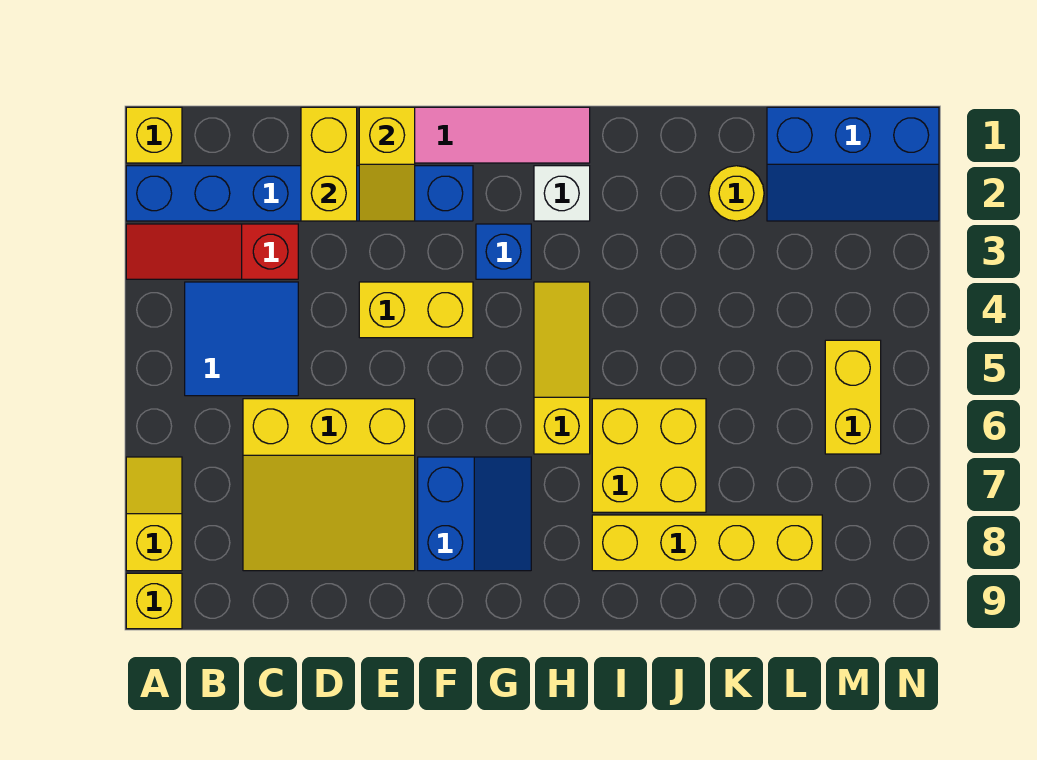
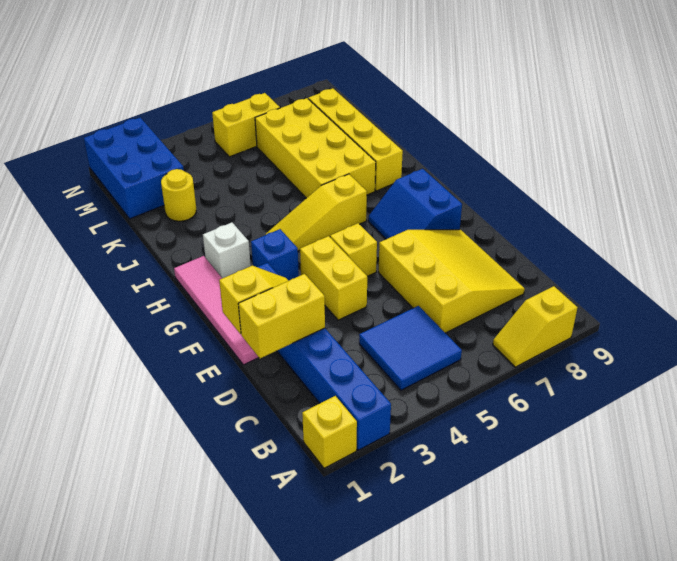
red 1x3 slope [126,224,298,279] -> none
yellow 1x1 brick [126,573,182,629] -> yellow 1x1 brick moved to [330,223,377,276]
blue 2x2 slope [418,457,531,571] -> blue 2x2 slope turned to [368,169,462,239]
yellow 2x2 brick [592,399,706,512] -> yellow 2x4 brick [255,98,376,198]
blue 2x3 slope [767,107,939,221] -> blue 2x3 brick [84,118,184,219]

